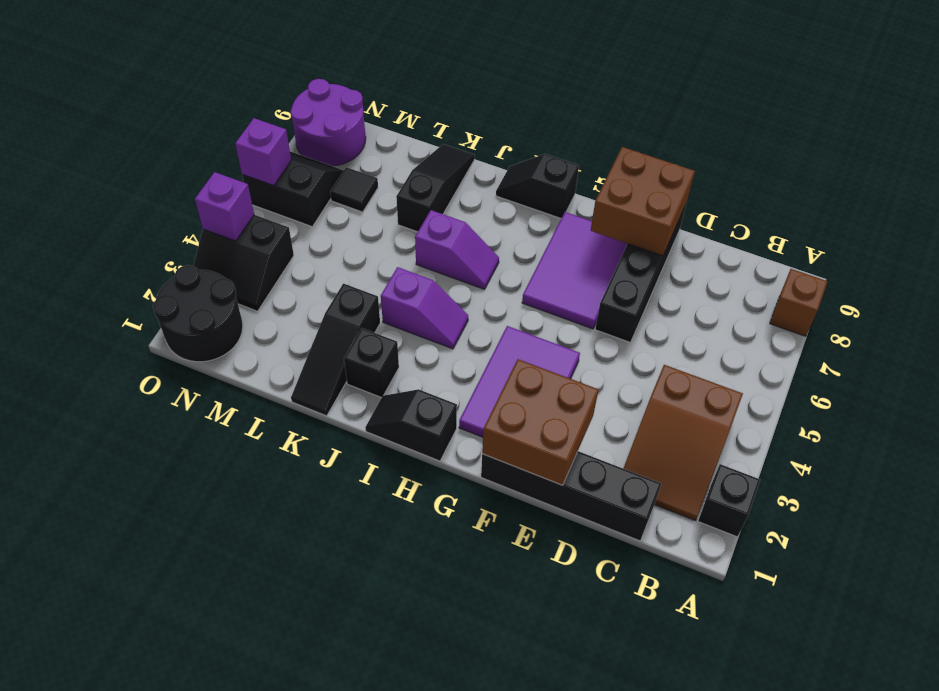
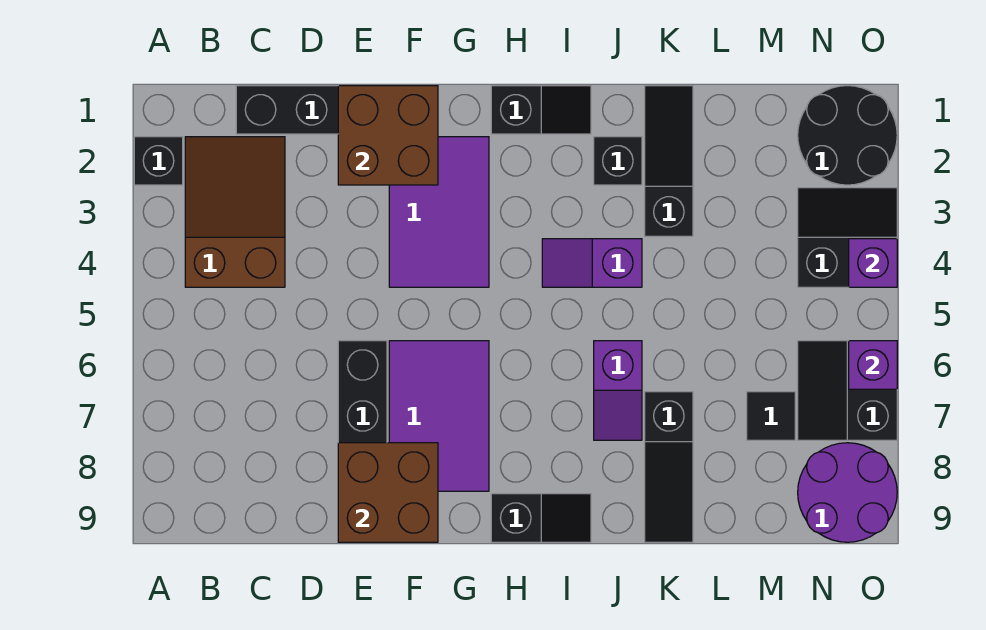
brown 1x1 brick [770,269,828,336] -> none
purple 1x2 slope [415,210,499,289] -> purple 1x2 slope turned to [594,341,642,440]
black 2x2 slope [242,152,344,227] -> black 2x2 slope turned to [798,341,897,440]

